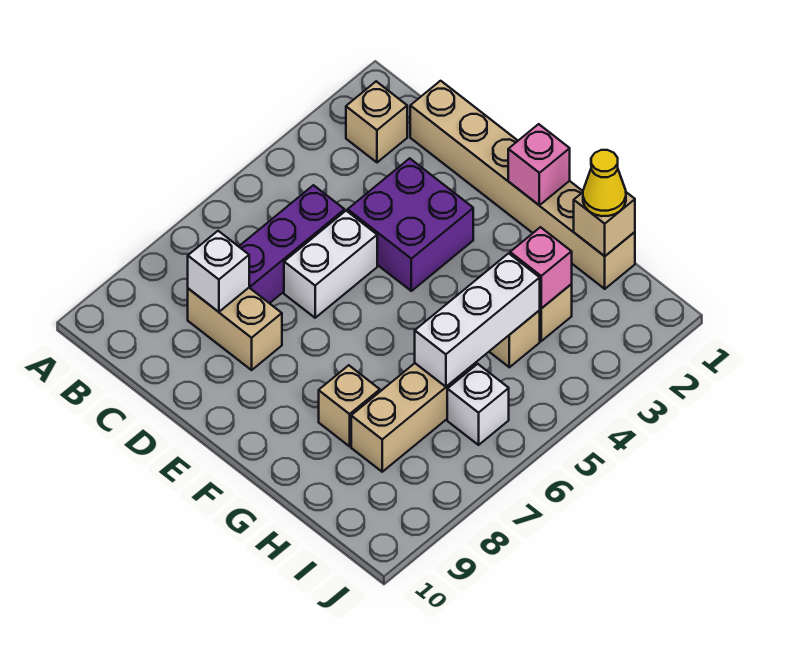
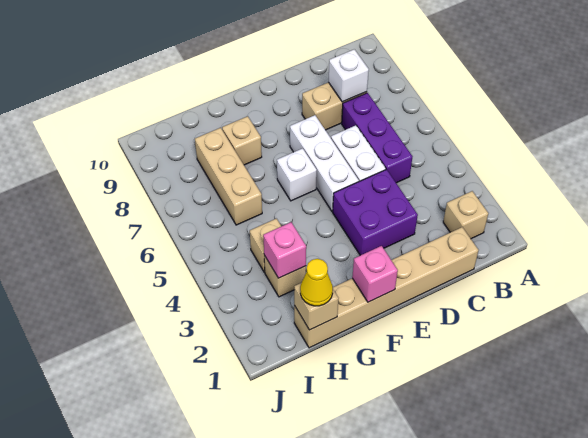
white 1x3 brick [415,253,540,387] -> white 1x3 brick moved to [290,115,359,212]
white 1x1 brick [447,364,509,445] -> white 1x1 brick moved to [277,148,317,201]

